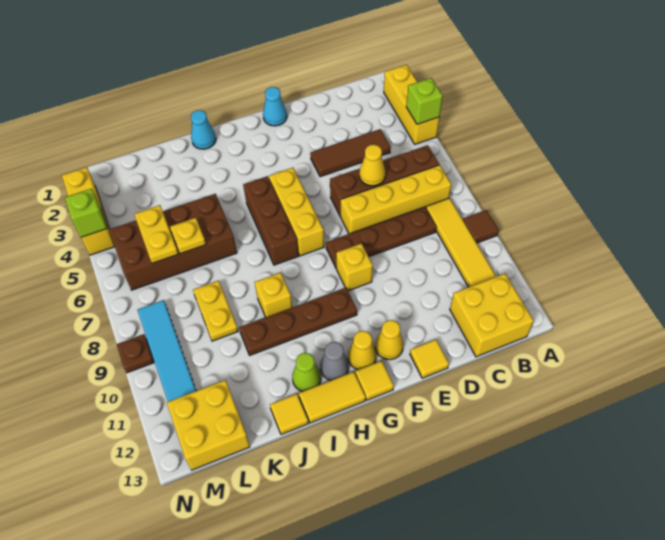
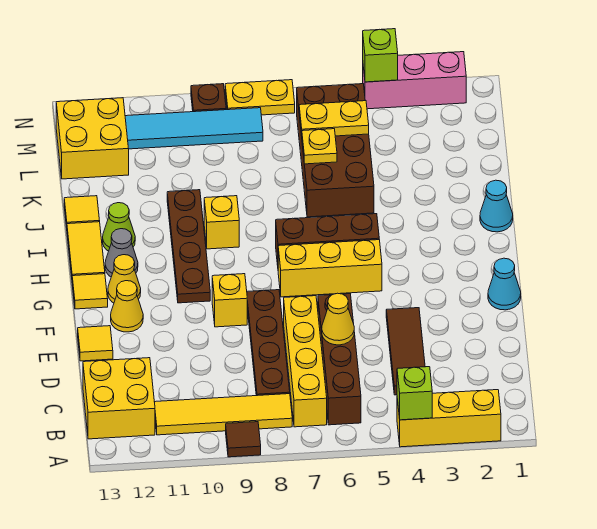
yellow 1x2 plate [193,281,238,341] -> yellow 1x2 plate moved to [225,80,295,115]
yellow 1x3 brick [62,167,115,255] -> pink 1x3 brick [363,52,466,109]

